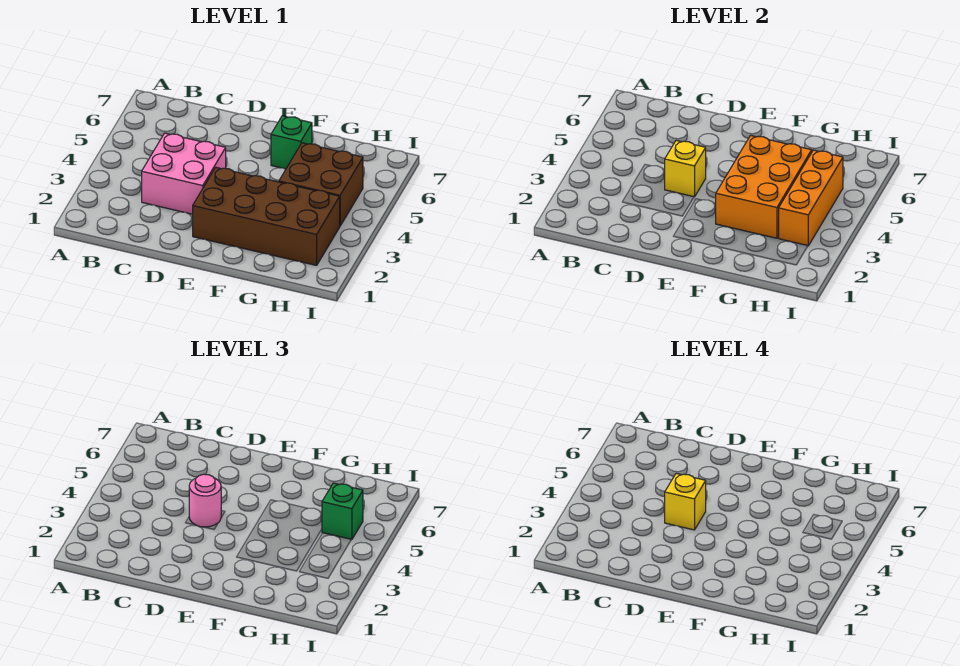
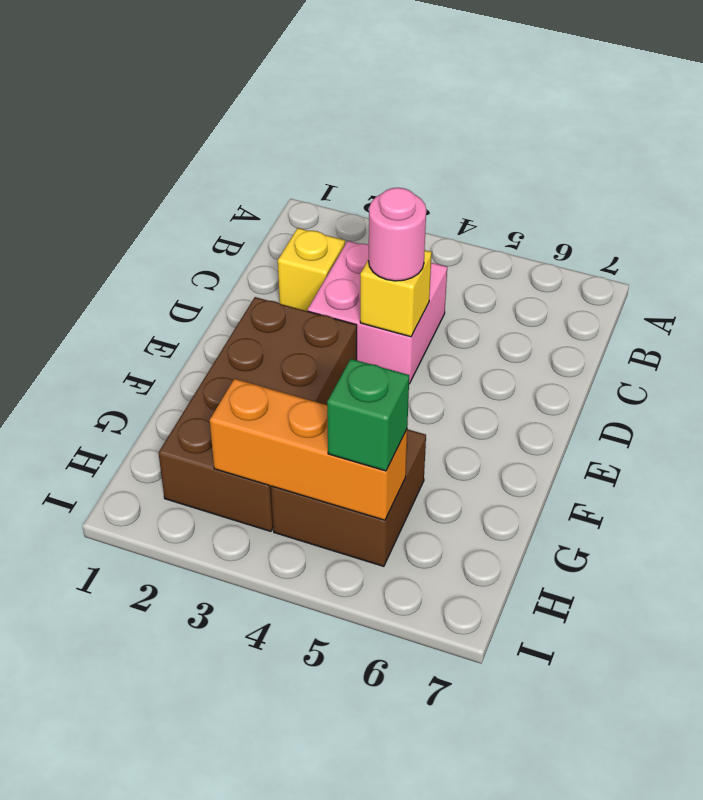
yellow 1x1 brick [665,473,706,530] -> yellow 1x1 brick moved to [278,228,345,311]
orange 2x3 brick [716,135,812,238] -> none
green 1x1 brick [271,116,312,169] -> none

